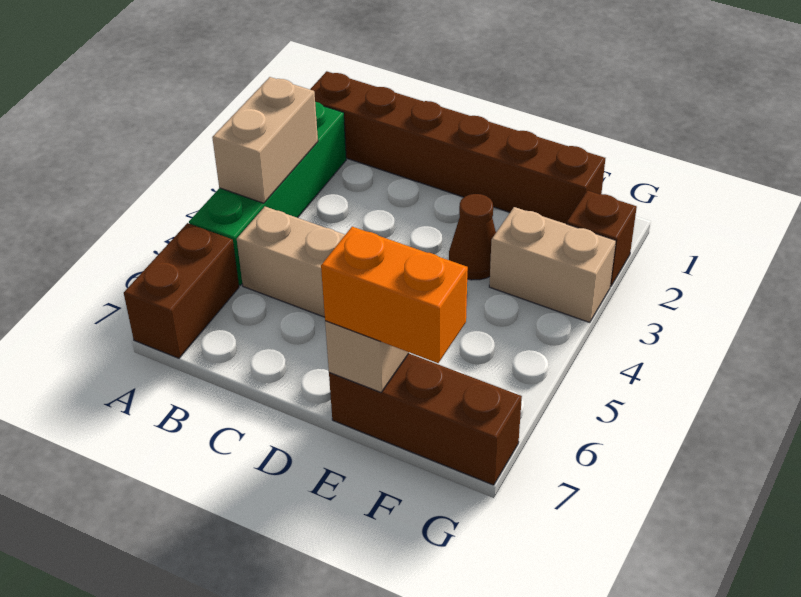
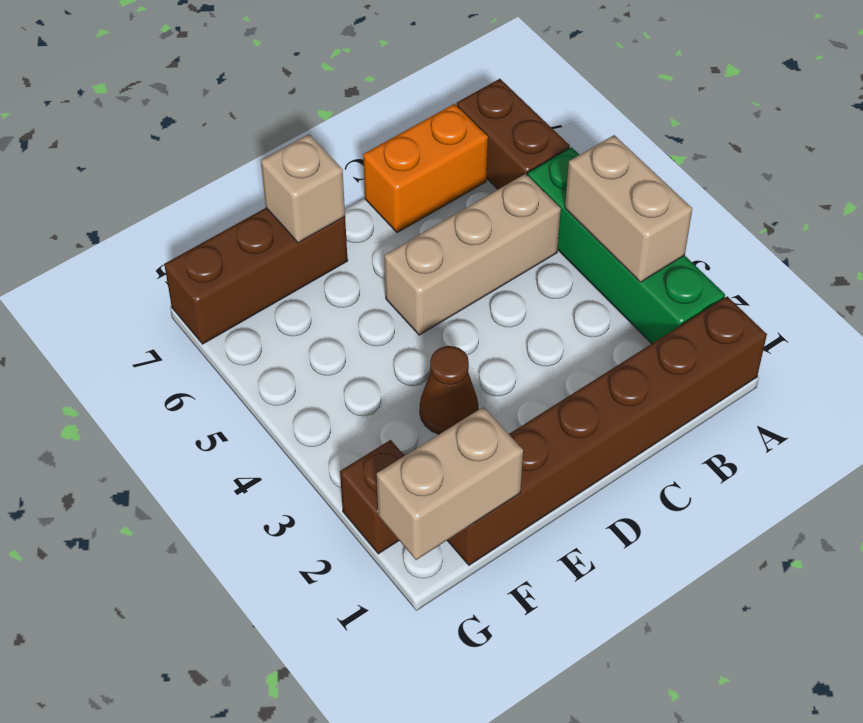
orange 1x2 brick [321,227,468,363] -> orange 1x2 brick moved to [363,104,488,233]
tan 1x2 brick [489,207,616,322] -> tan 1x2 brick moved to [377,407,523,560]

